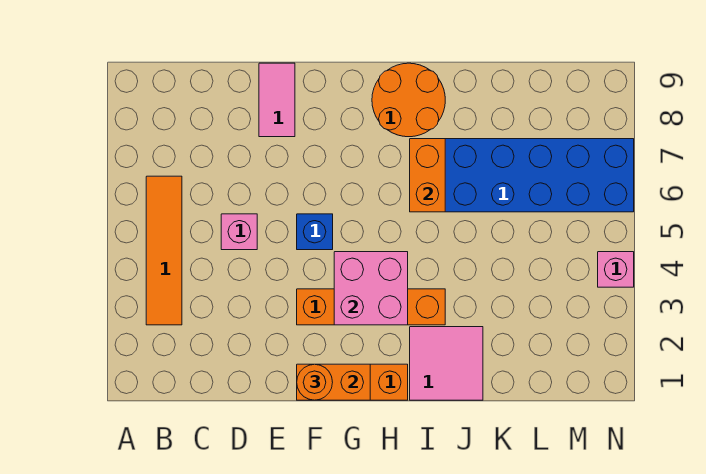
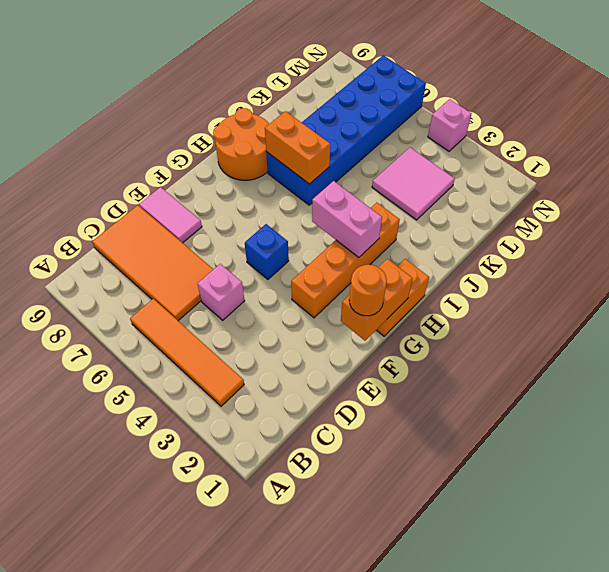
none -> orange 2x4 tile [92,205,213,321]
pink 2x2 brick [334,252,408,325] -> pink 1x2 brick [312,181,382,257]
pink 2x2 tile [410,327,483,400] -> pink 2x2 tile moved to [372,148,455,220]

